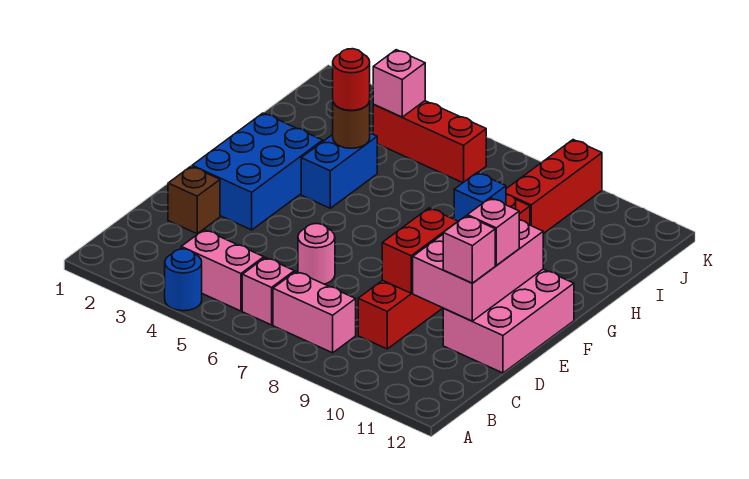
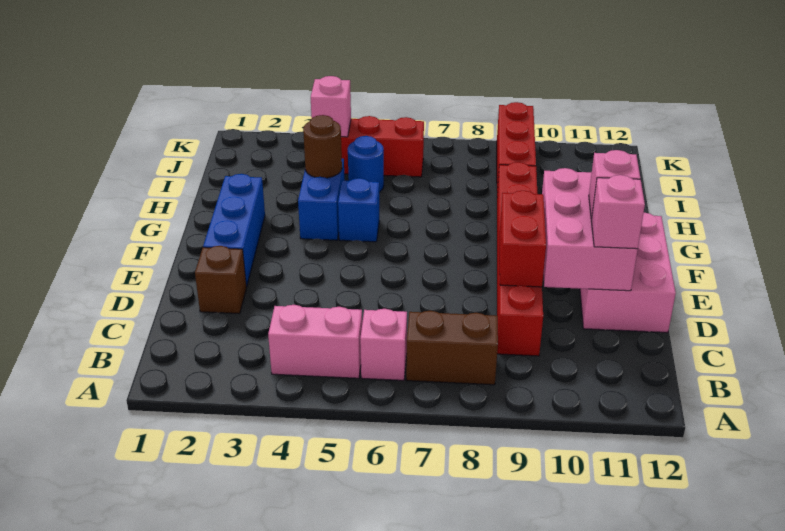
blue 1x1 round brick [165,249,202,311] -> blue 1x1 round brick moved to [348,136,384,192]
pink 1x2 brick [273,272,356,353] -> brown 1x2 brick [406,311,498,385]
pink 1x1 round brick [298,224,335,284] -> none
blue 2x3 brick [192,113,323,230] -> blue 1x3 brick [203,174,265,286]
blue 1x1 brick [454,173,506,221] -> blue 1x1 brick moved to [338,178,379,242]
red 1x1 round brick [333,49,370,110] -> none

